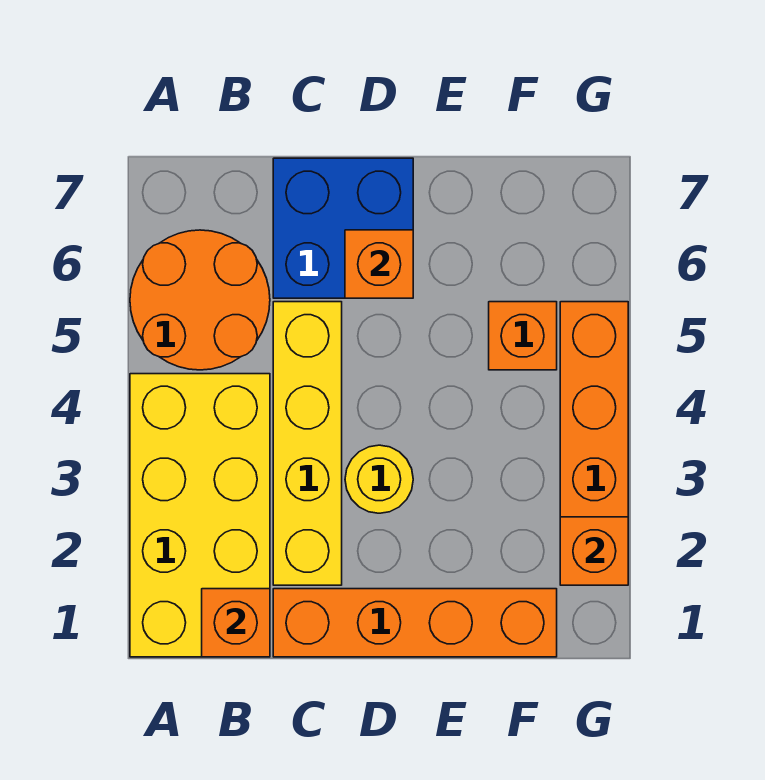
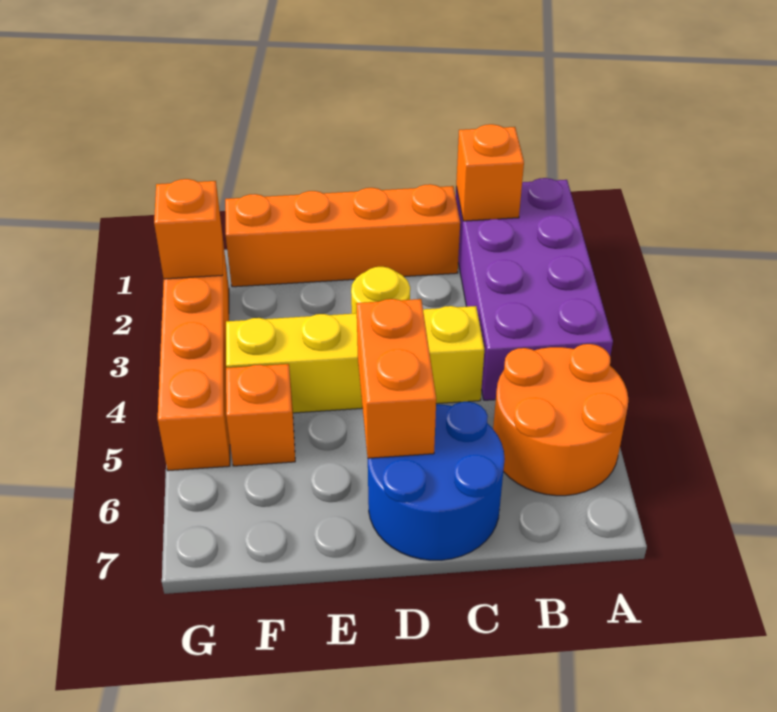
yellow 2x4 brick [130,374,270,657] -> purple 2x4 brick [456,178,613,400]
yellow 1x4 brick [273,302,342,585] -> yellow 1x4 brick turned to [226,306,484,413]
blue 2x2 brick [273,158,413,298] -> blue 2x2 round brick [368,402,505,560]
orange 1x1 brick [345,230,413,298] -> orange 1x2 brick [356,299,436,458]

